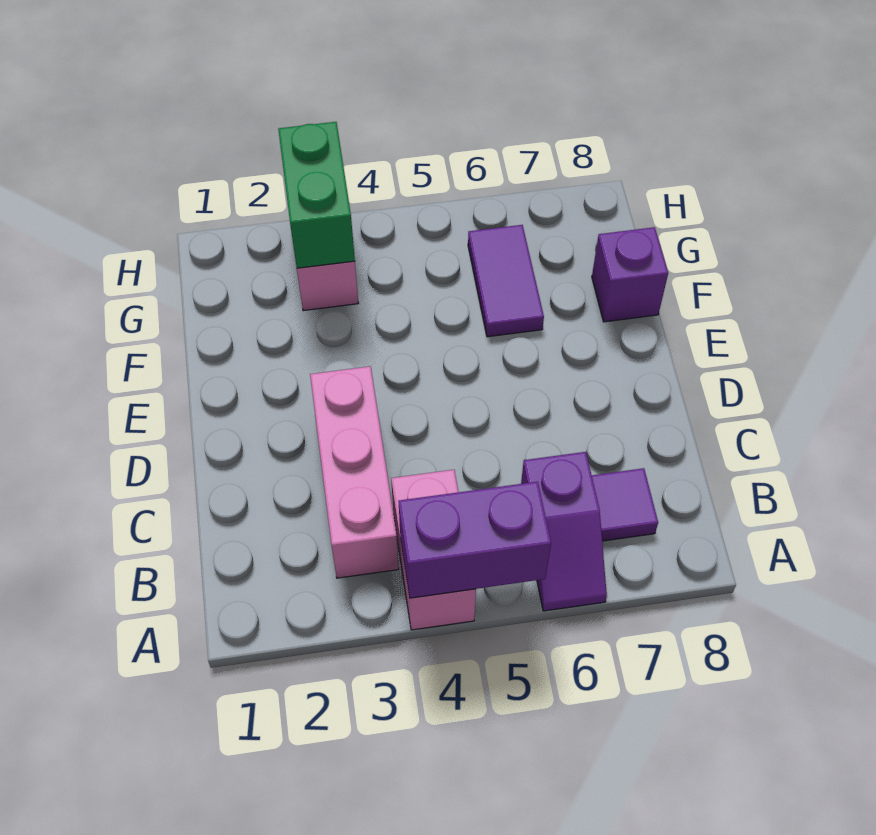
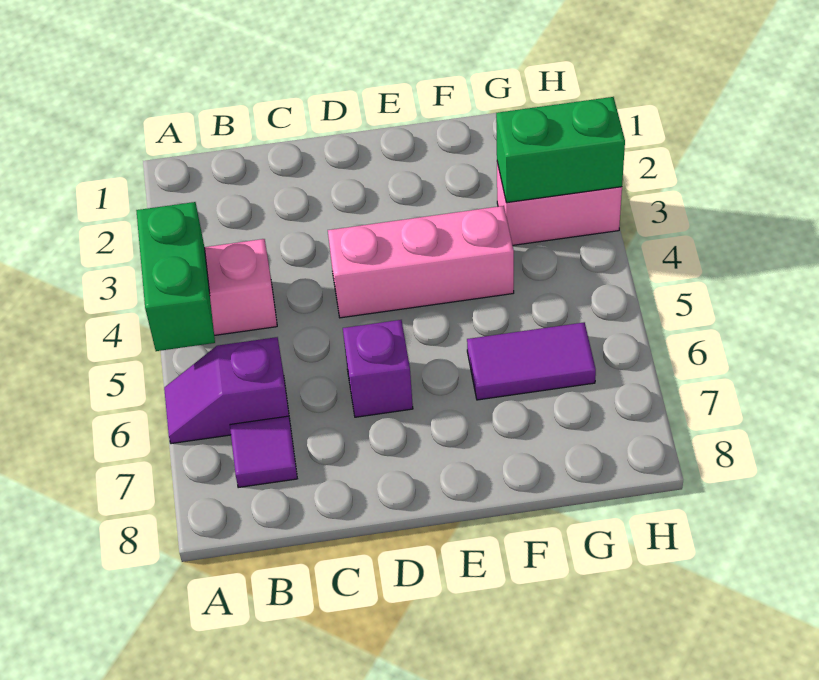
purple 1x2 brick [398,482,551,598] -> green 1x2 brick [136,202,215,351]
pink 1x3 brick [310,366,399,578] -> pink 1x3 brick moved to [328,206,514,318]
purple 1x1 brick [592,227,668,322] -> purple 1x1 brick moved to [343,320,413,417]

